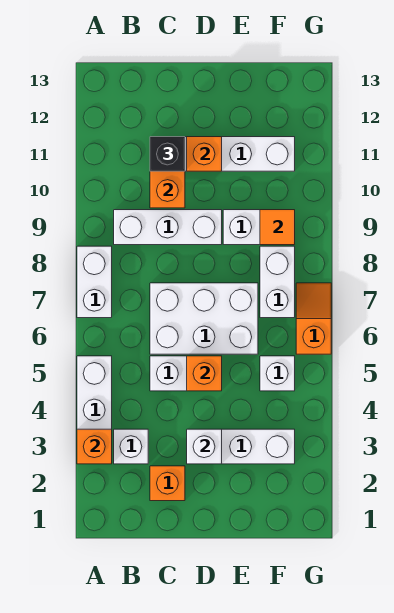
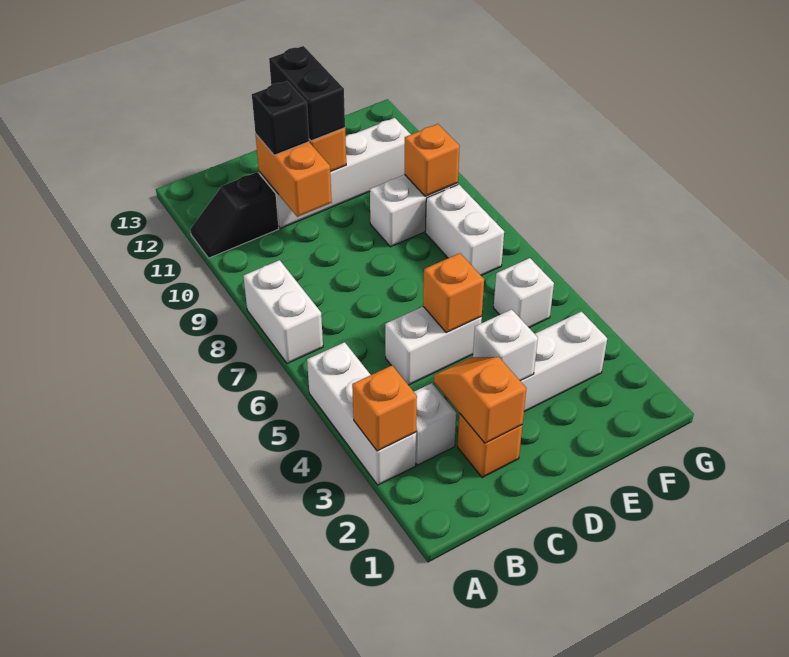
none -> black 1x2 slope [191,172,279,258]
white 1x3 brick [114,210,222,245] -> none
white 2x3 brick [150,283,258,354] -> none
none -> black 1x2 brick [269,46,345,141]
orange 1x1 tile [260,210,295,245] -> orange 1x1 brick [404,124,460,196]
orange 1x2 slope [296,283,331,354] -> orange 1x2 slope moved to [434,357,526,443]

